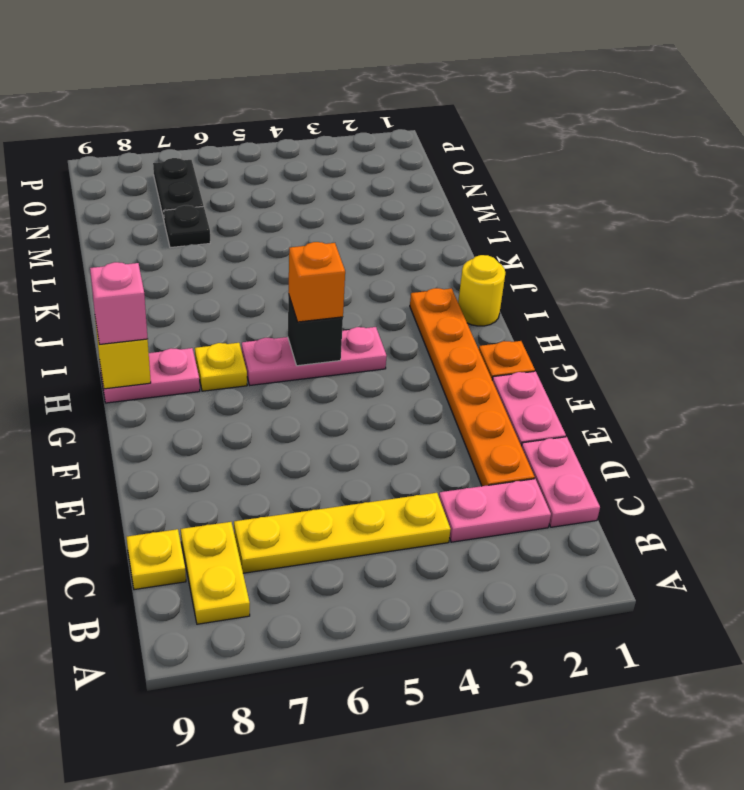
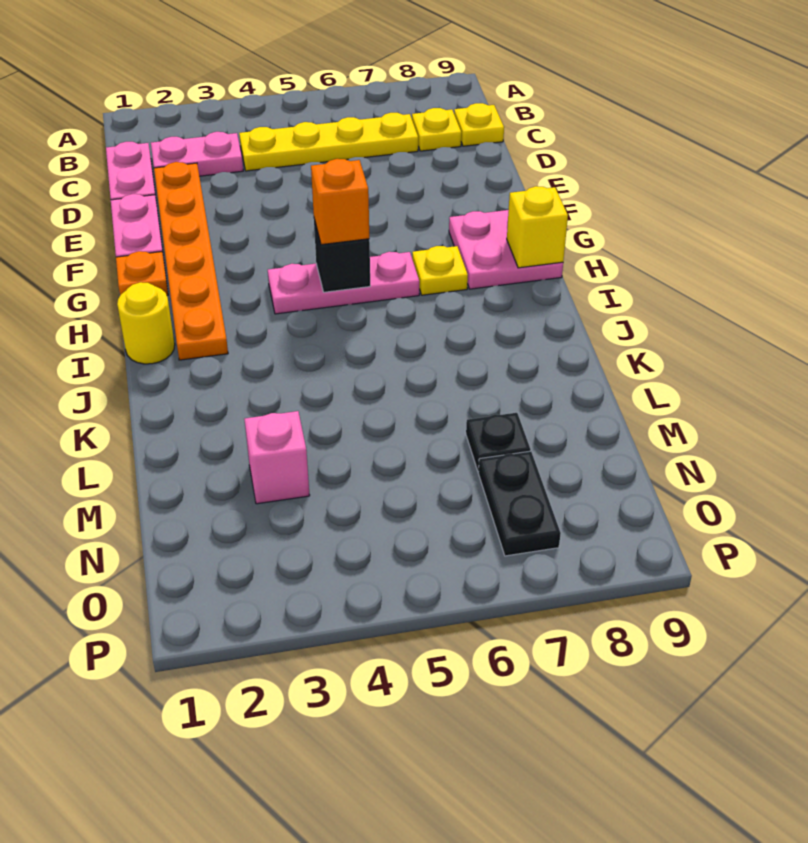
yellow 1x2 plate [181,522,250,624] -> yellow 1x1 plate [412,108,461,151]
pink 1x2 plate [100,348,200,403] -> pink 2x2 plate [449,210,563,289]
pink 1x1 brick [90,262,148,345] -> pink 1x1 brick moved to [244,411,310,504]

